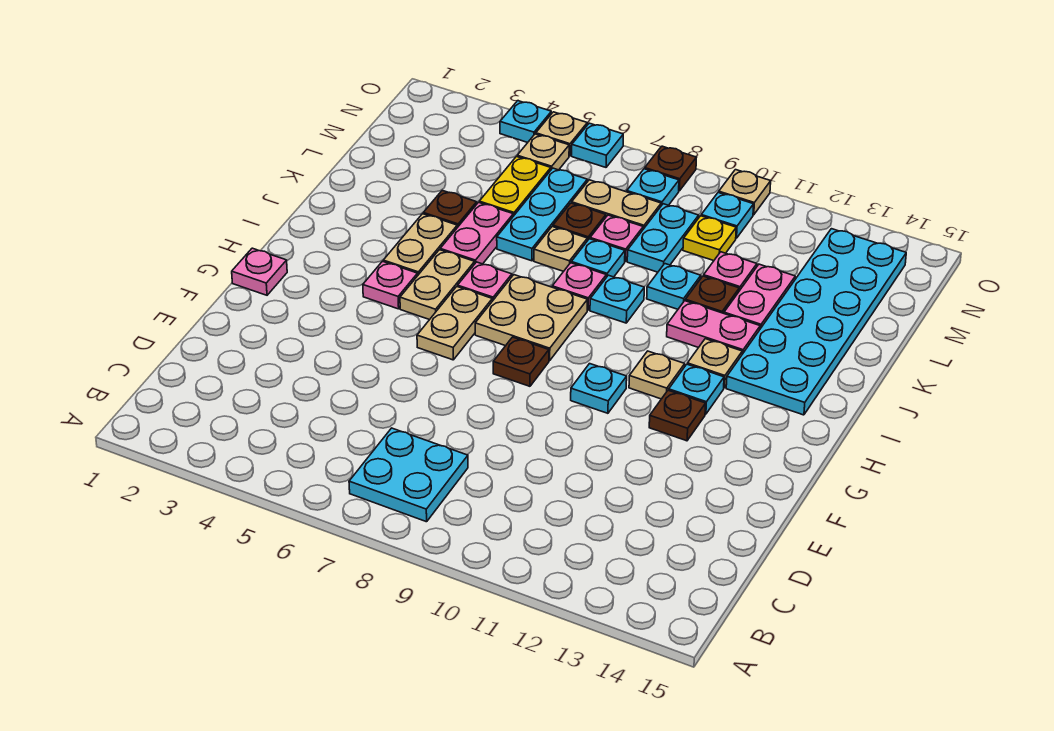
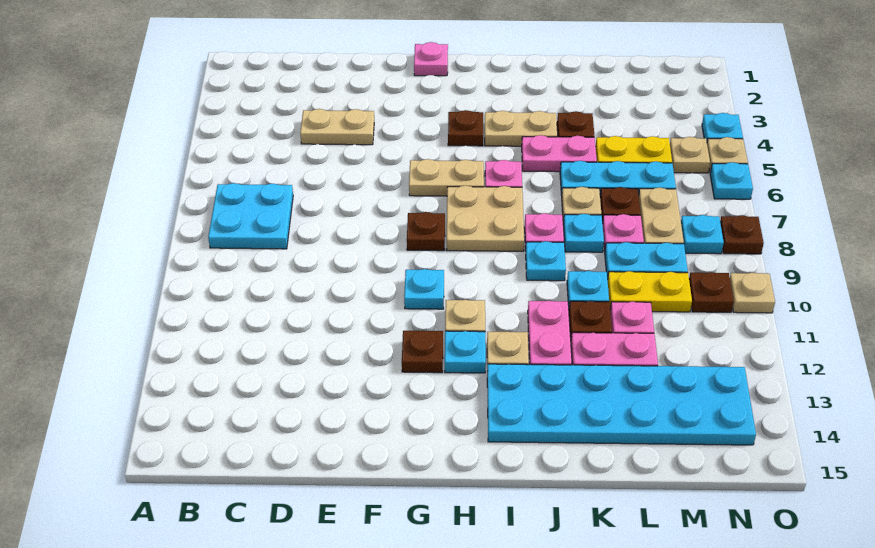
pink 1x1 plate [363,261,418,309] -> brown 1x1 plate [448,110,483,146]
tan 1x2 plate [400,250,475,320] -> tan 1x2 plate moved to [300,109,374,145]
yellow 1x1 plate [683,216,736,261] -> yellow 1x2 plate [608,271,692,312]
cyan 1x1 plate [701,192,754,238] -> brown 1x1 plate [689,272,734,312]

